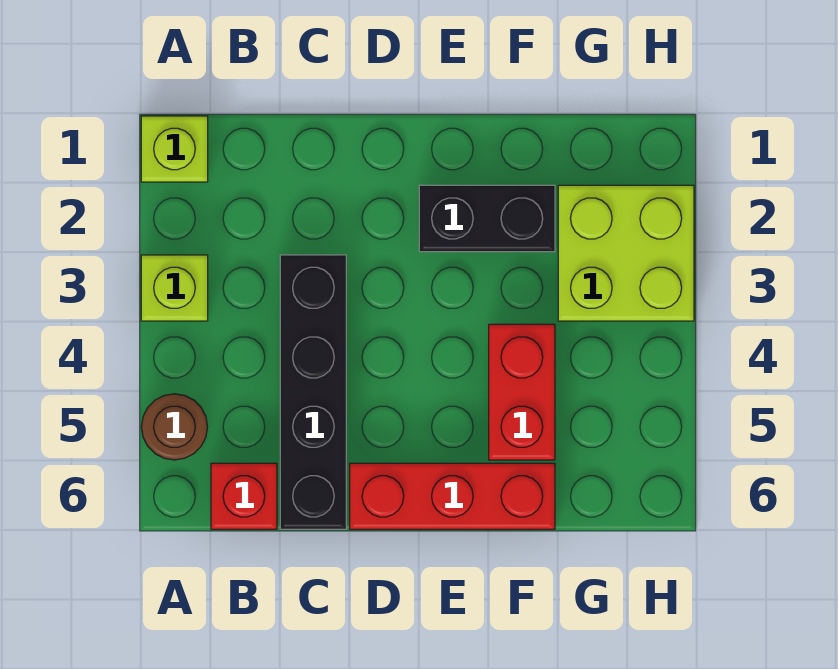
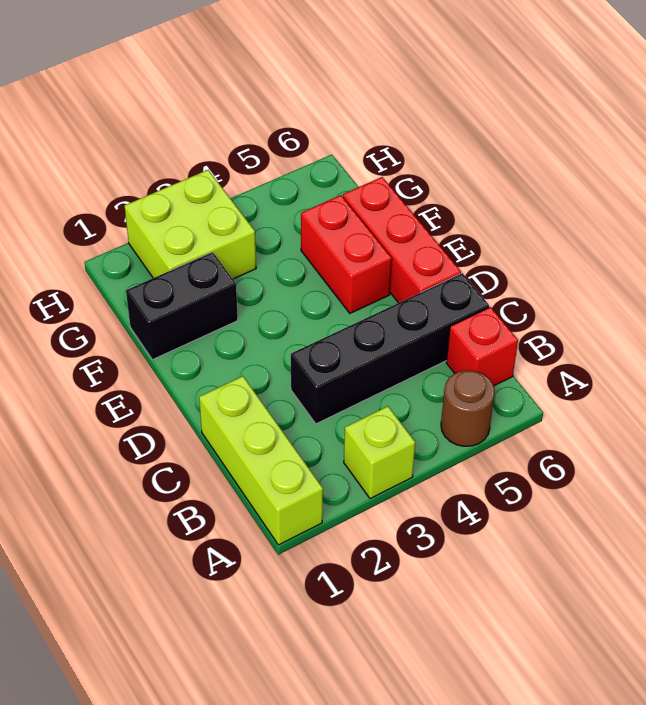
lime 1x1 brick [141,116,208,182] -> lime 1x3 brick [199,376,323,545]
black 1x2 brick [419,185,555,252] -> black 1x2 brick turned to [126,252,238,360]
red 1x2 brick [489,324,555,460] -> red 1x2 brick turned to [301,195,392,313]

